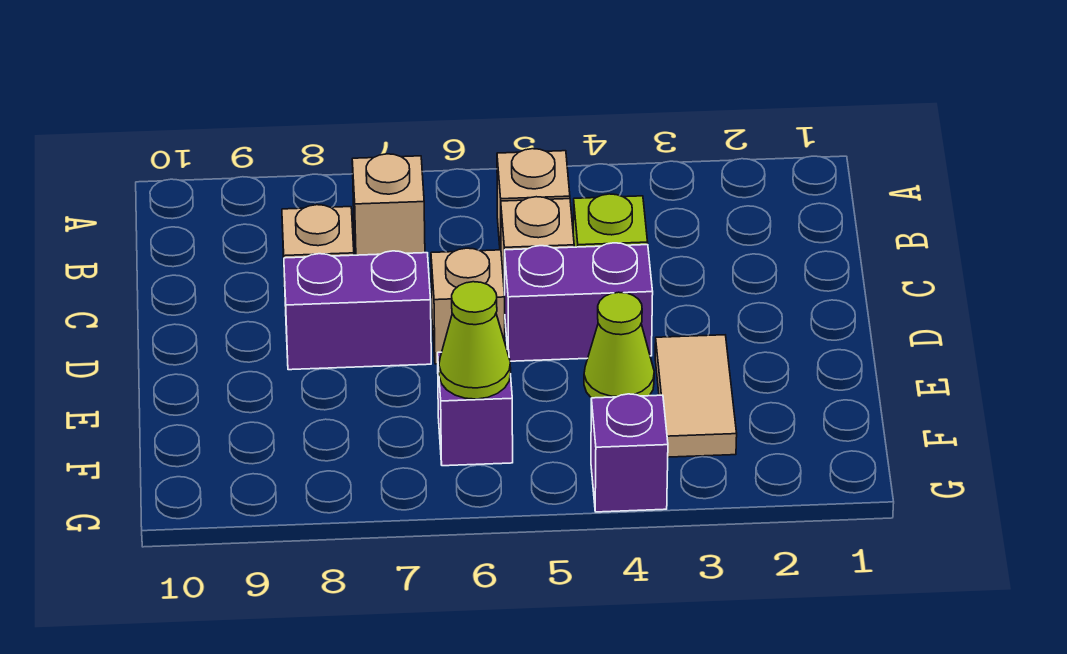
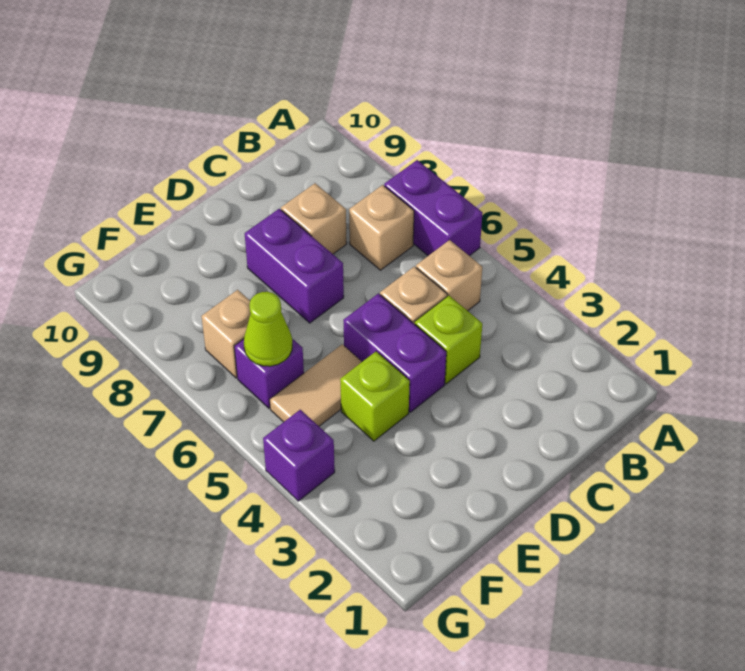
none -> purple 1x2 brick [384,160,482,256]
tan 1x1 brick [431,248,505,364] -> tan 1x1 brick moved to [202,290,250,378]
tan 1x2 tile [655,335,737,457] -> tan 1x2 tile moved to [270,344,362,426]
lime 1x1 cone [584,292,654,398] -> lime 1x1 brick [340,351,410,441]

